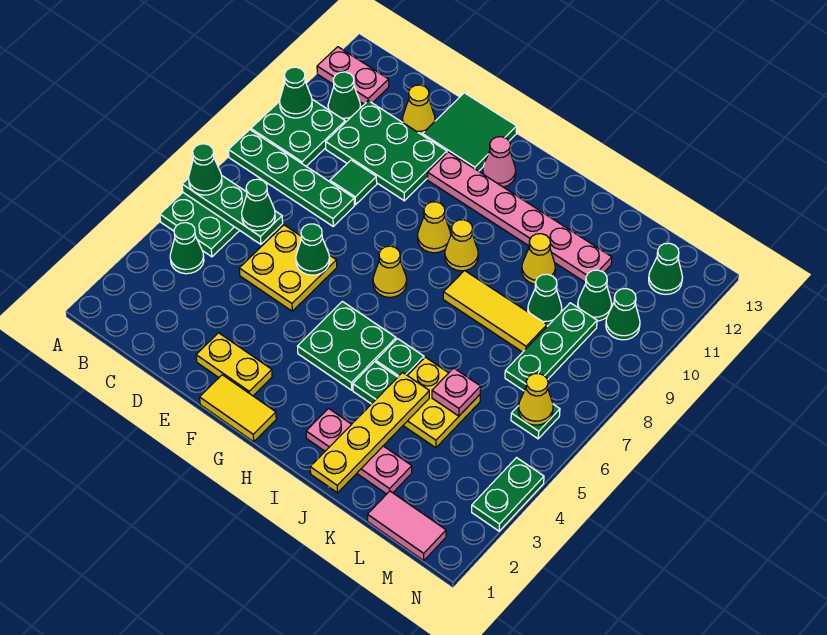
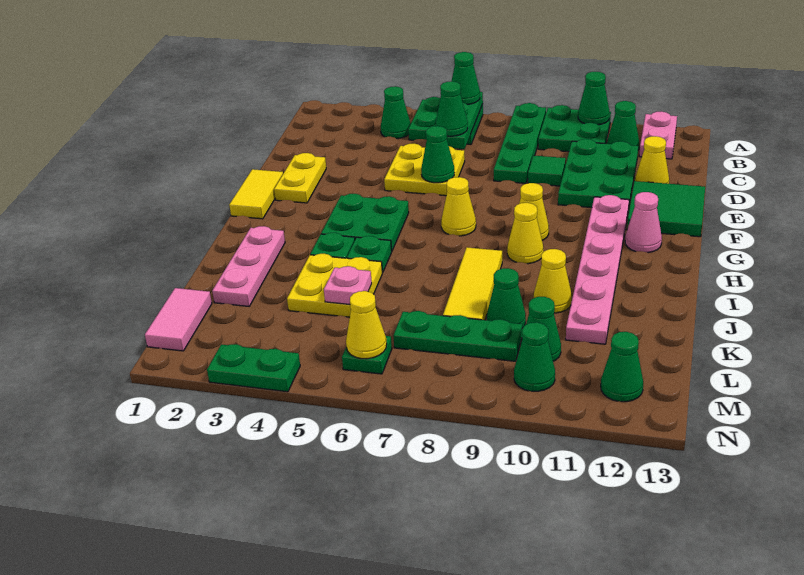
yellow 1x4 plate [310,373,429,493] -> none

